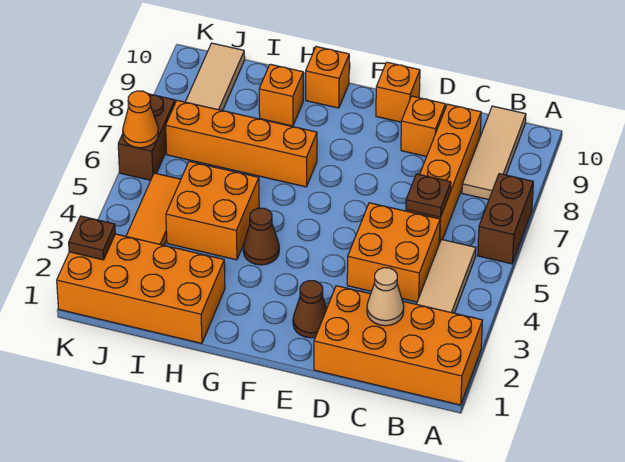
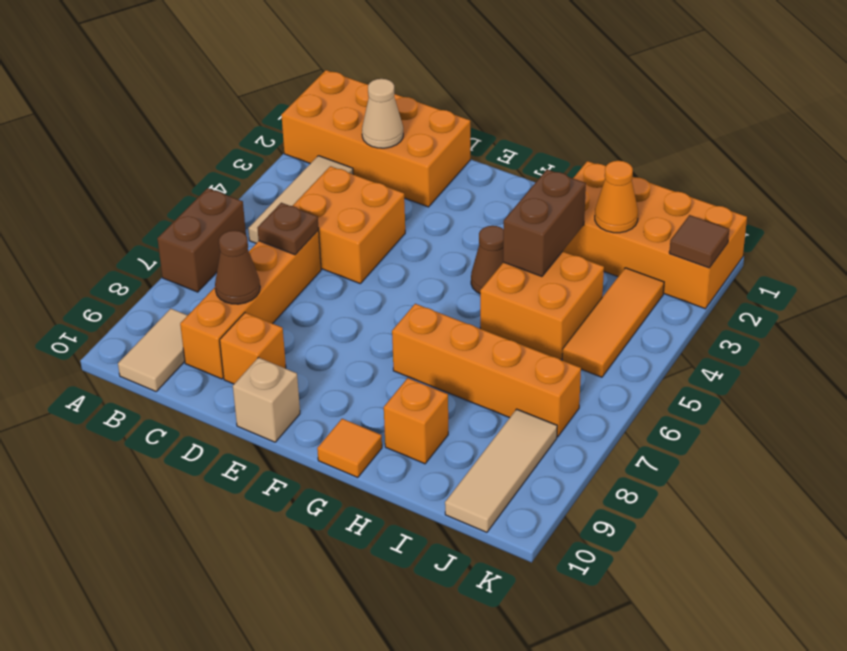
tan 1x3 tile [462,106,526,200] -> tan 1x2 tile [118,309,188,391]
brown 1x1 cone [293,281,327,338] -> brown 1x1 cone moved to [215,231,260,304]
orange 1x1 brick [376,62,420,122] -> tan 1x1 brick [233,358,300,442]
orange 1x1 brick [306,47,349,108] -> orange 1x1 tile [317,419,382,478]
brown 1x1 plate [69,216,115,260] -> brown 1x1 tile [669,215,729,268]
brown 1x2 brick [118,94,175,180] -> brown 1x2 brick moved to [503,169,586,277]
orange 1x1 cone [123,91,159,148] -> orange 1x1 cone moved to [595,161,638,233]

